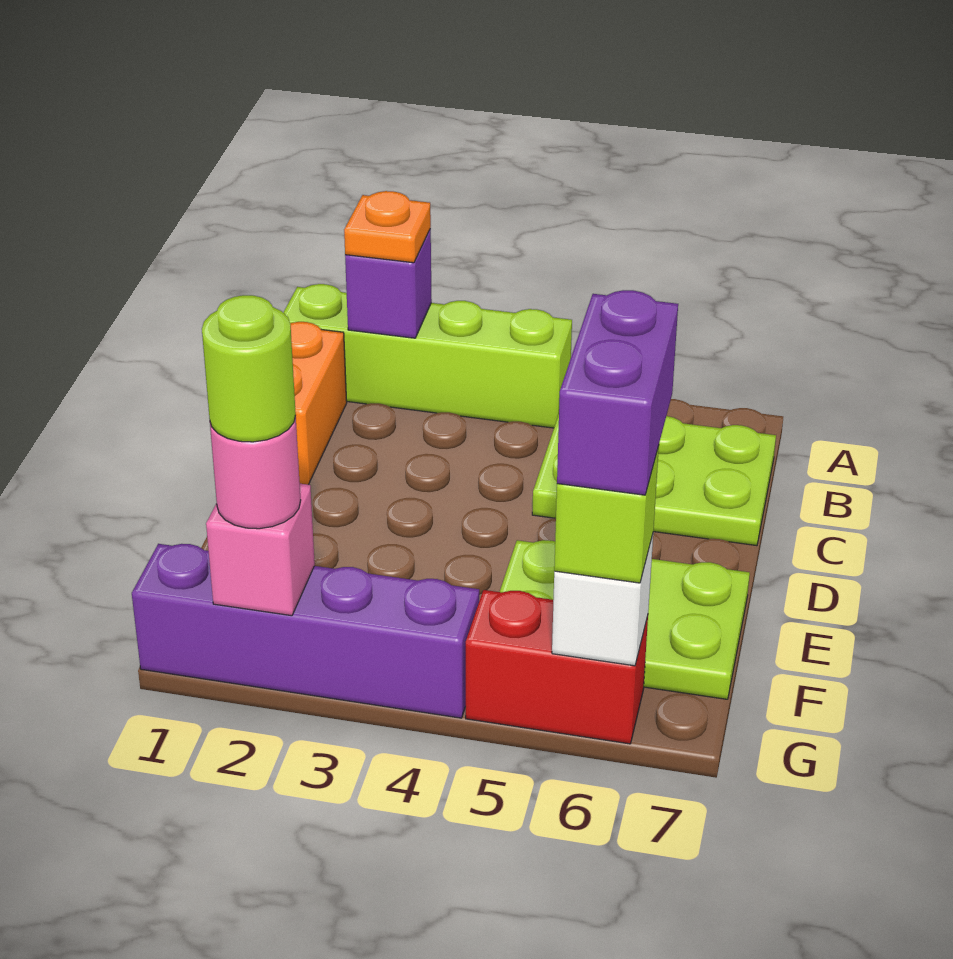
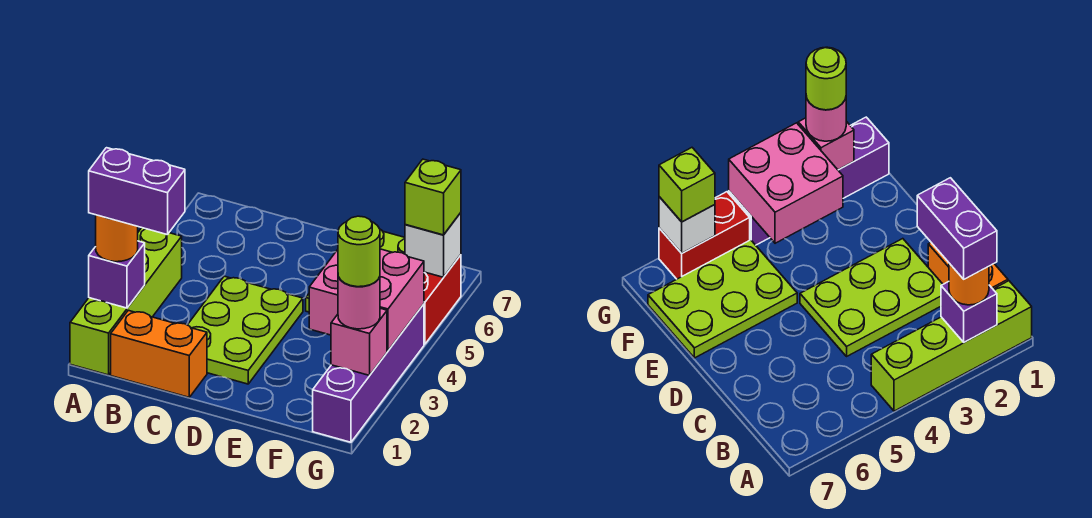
orange 1x1 plate [344,191,431,263] -> orange 1x1 round brick [96,215,138,262]
lime 2x3 plate [532,415,776,546] -> lime 2x3 plate moved to [188,276,303,384]
none -> pink 2x2 brick [309,249,424,351]
purple 1x2 brick [557,290,678,495] -> purple 1x2 brick moved to [89,148,185,235]

